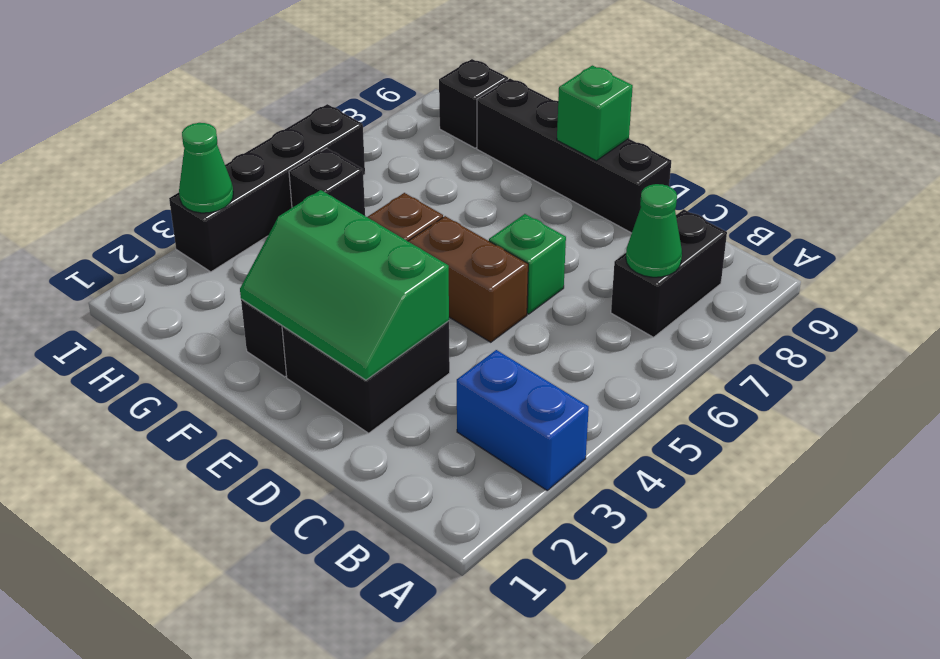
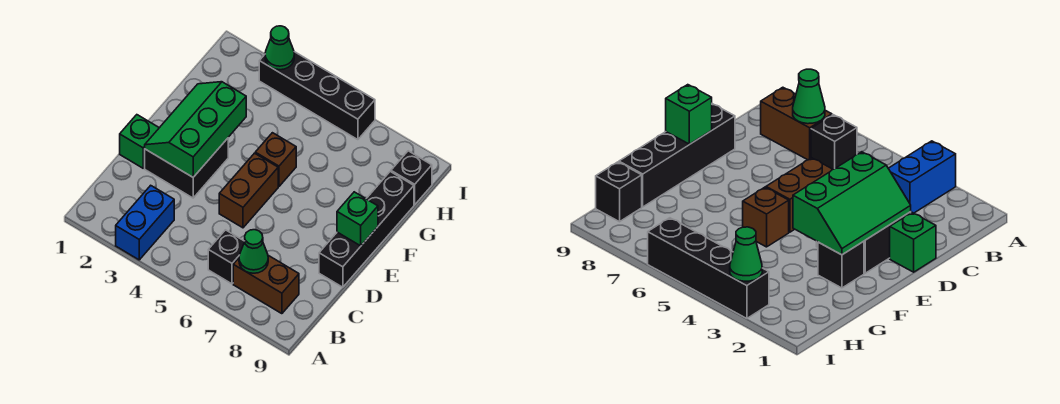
black 1x2 brick [611,209,727,337] -> brown 1x2 brick [233,255,299,314]
green 1x1 brick [489,214,566,314] -> green 1x1 brick moved to [120,115,159,168]
black 1x1 brick [289,148,365,216] -> black 1x1 brick moved to [208,230,245,284]

